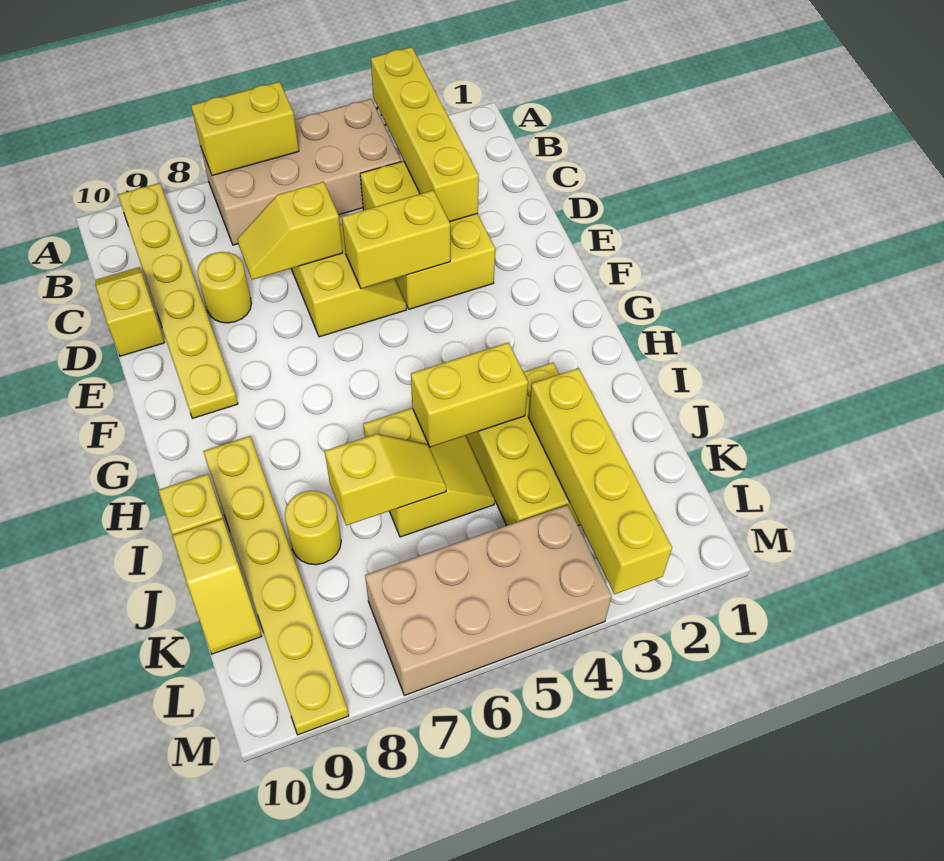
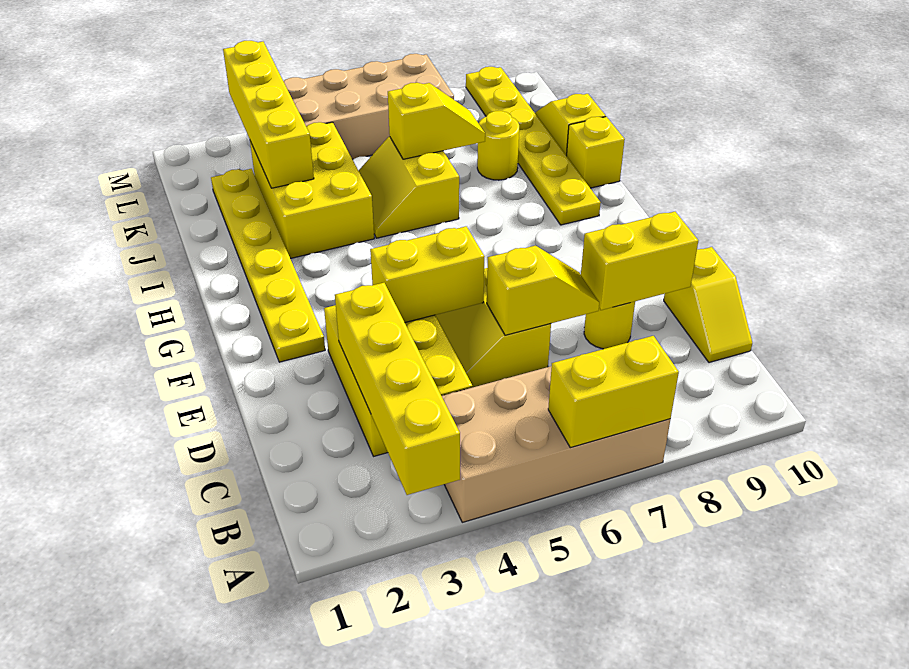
yellow 1x6 plate [118,183,238,418] -> yellow 1x6 plate moved to [211,169,325,362]
yellow 1x2 brick [411,343,528,447] -> yellow 1x2 brick moved to [581,212,698,310]
yellow 1x2 slope [325,434,446,525] -> yellow 1x2 slope turned to [388,83,485,159]

